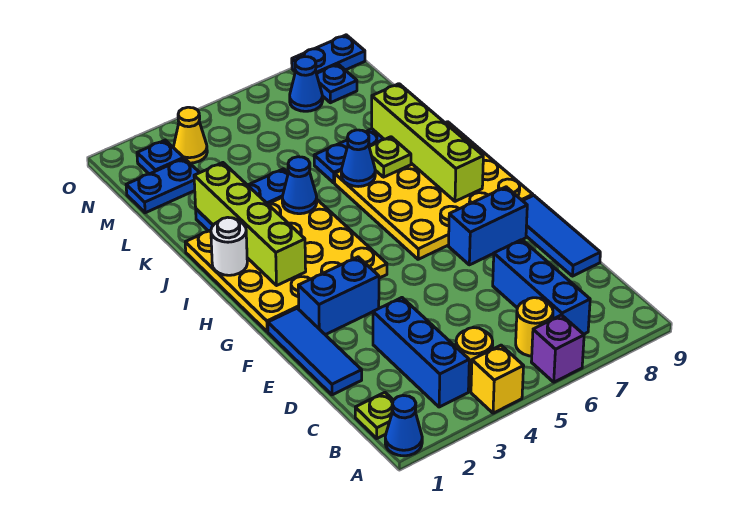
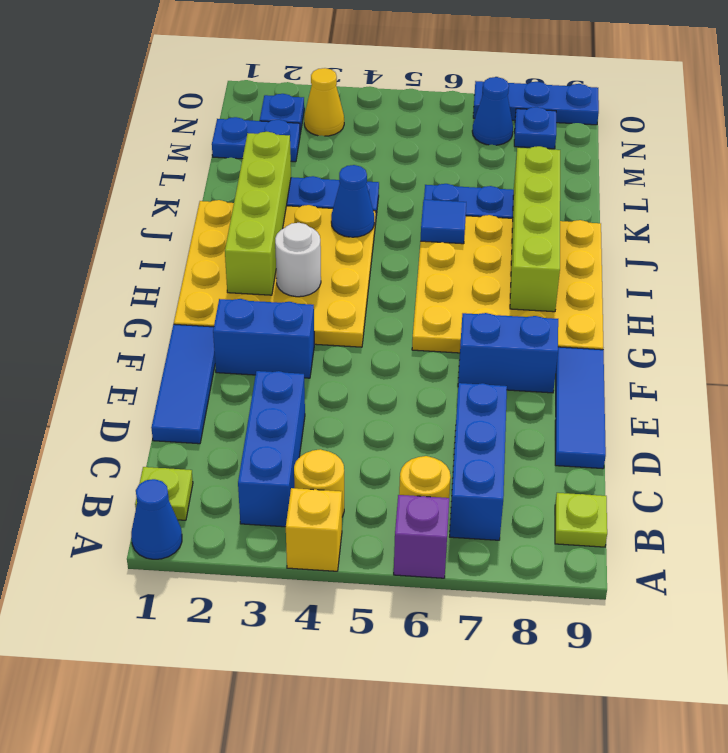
white 1x1 round brick [211,217,247,275] -> white 1x1 round brick moved to [275,223,321,297]
blue 1x1 cone [341,130,375,187] -> blue 1x1 tile [421,200,466,244]
lime 1x1 plate [369,137,411,177] -> lime 1x1 plate moved to [555,493,607,547]
blue 1x2 plate [292,35,365,73] -> blue 1x3 plate [473,81,599,125]

